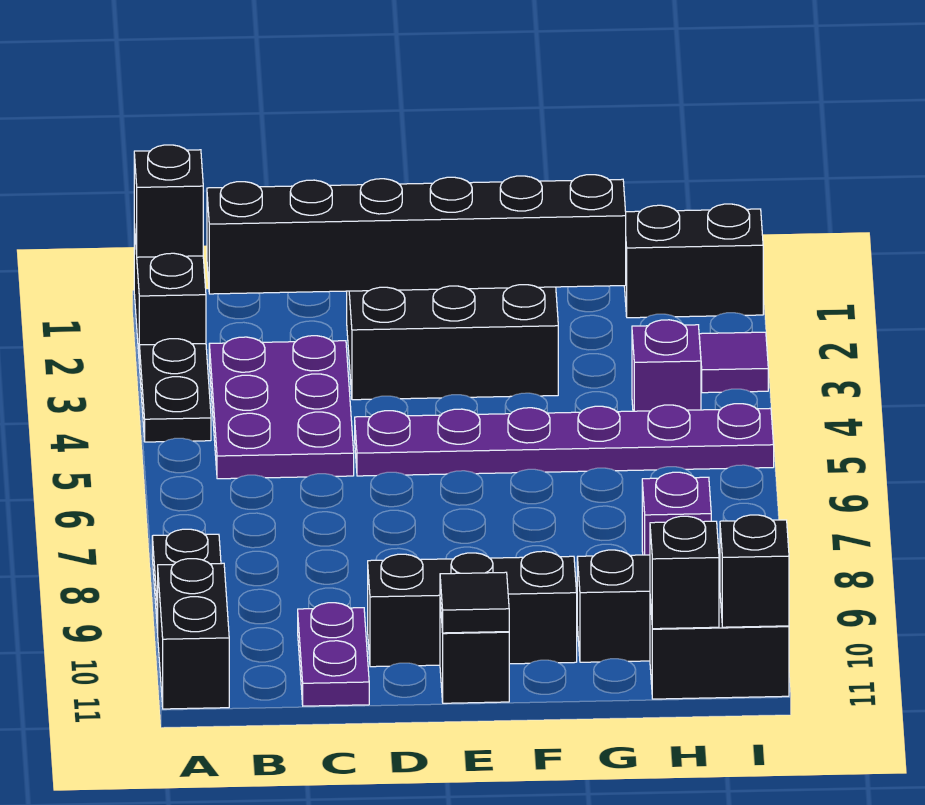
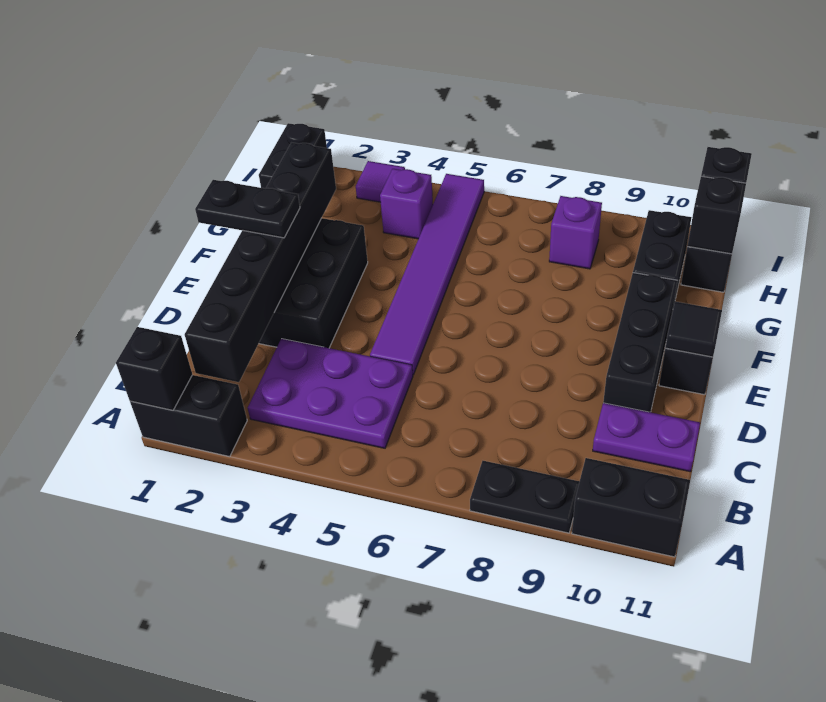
black 1x2 plate [139,339,211,442] -> black 1x2 plate moved to [195,180,300,238]
purple 1x6 plate [355,404,774,476] -> purple 1x6 tile [370,174,484,375]

